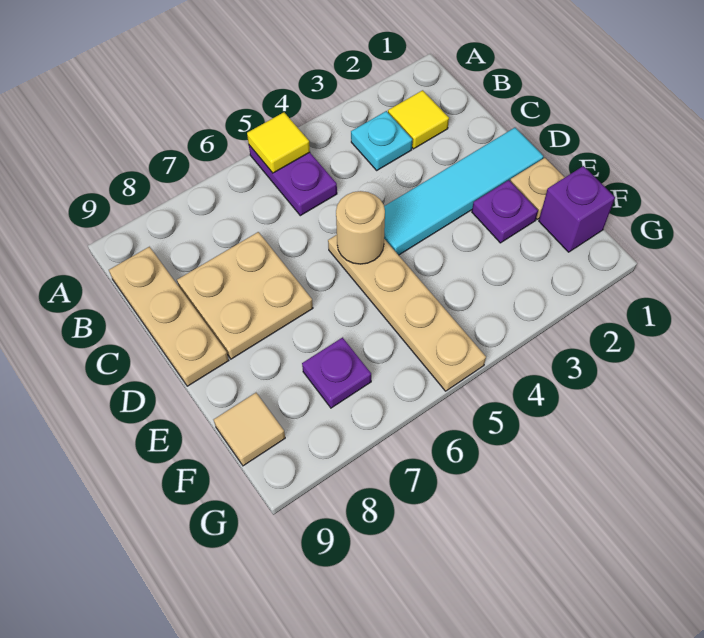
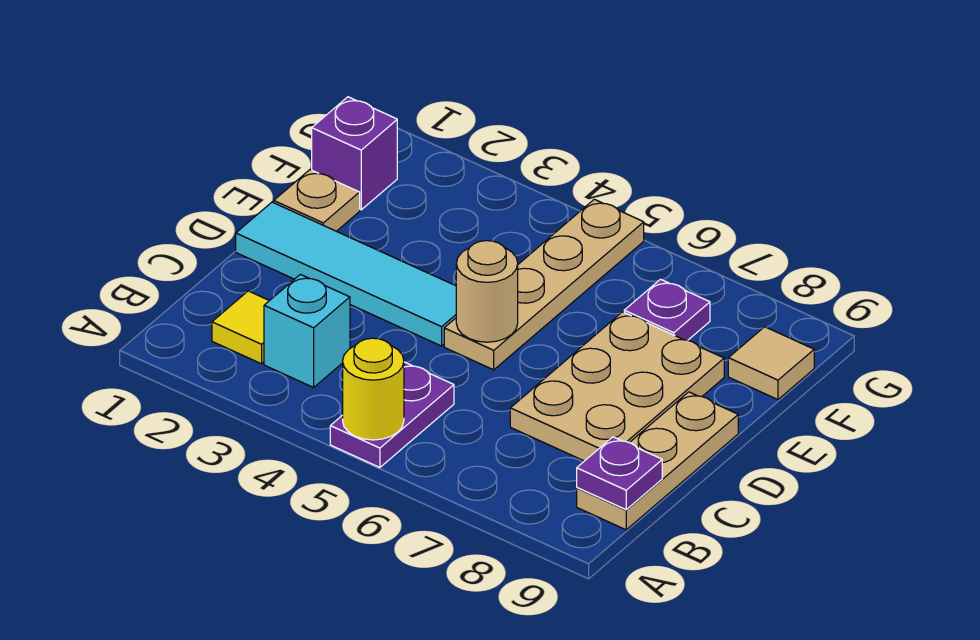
yellow 1x1 tile [247,112,310,173] -> yellow 1x1 round brick [343,338,404,440]
cyan 1x1 plate [351,111,412,170] -> cyan 1x1 brick [264,274,350,387]
tan 2x2 plate [177,232,313,359] -> tan 2x3 plate [510,312,724,461]
purple 1x1 plate [472,180,538,243] -> purple 1x1 plate moved to [577,437,662,510]

